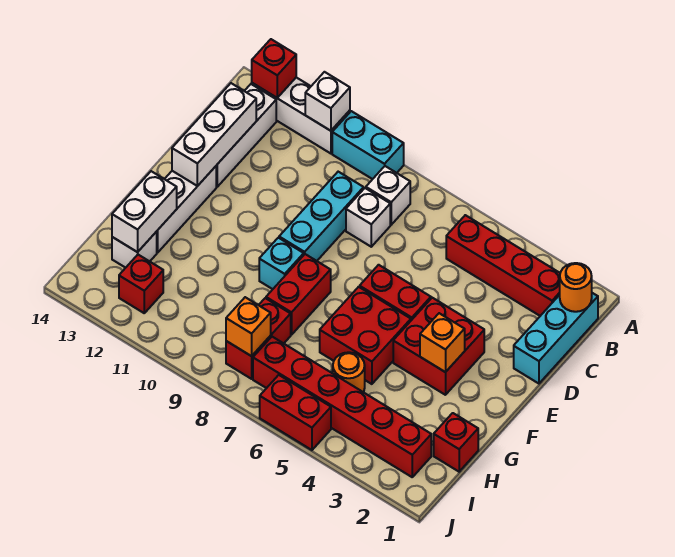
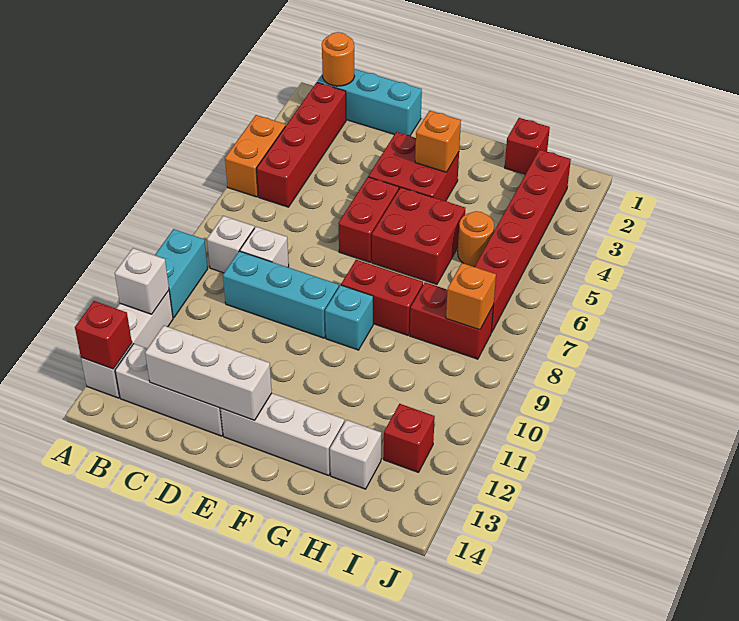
none -> orange 1x2 brick [225,115,285,197]
white 1x2 brick [112,171,177,252] -> none
red 1x2 brick [260,375,331,450] -> none

